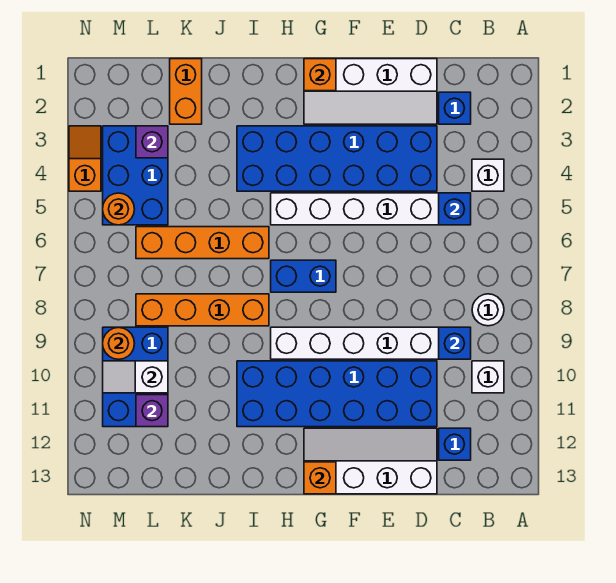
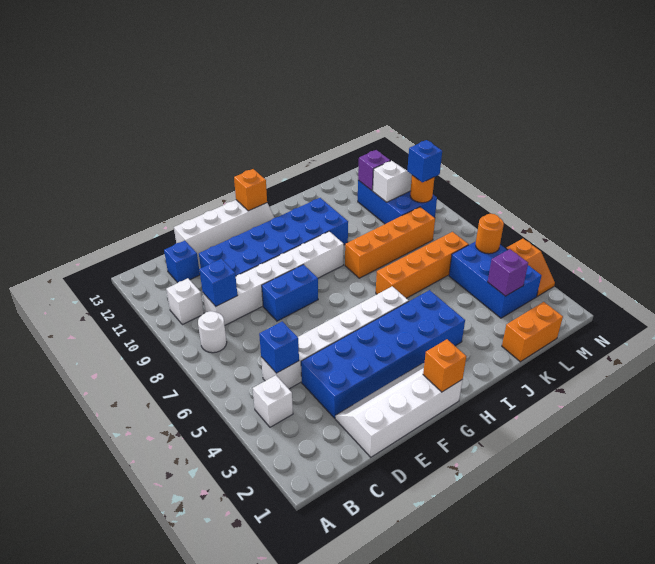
blue 1x1 brick [439,92,471,124] -> blue 1x1 brick moved to [407,140,442,182]
blue 1x2 brick [271,260,336,292] -> blue 1x2 brick moved to [262,265,318,321]
orange 1x2 brick [170,59,202,124] -> orange 1x2 brick turned to [502,302,563,362]

